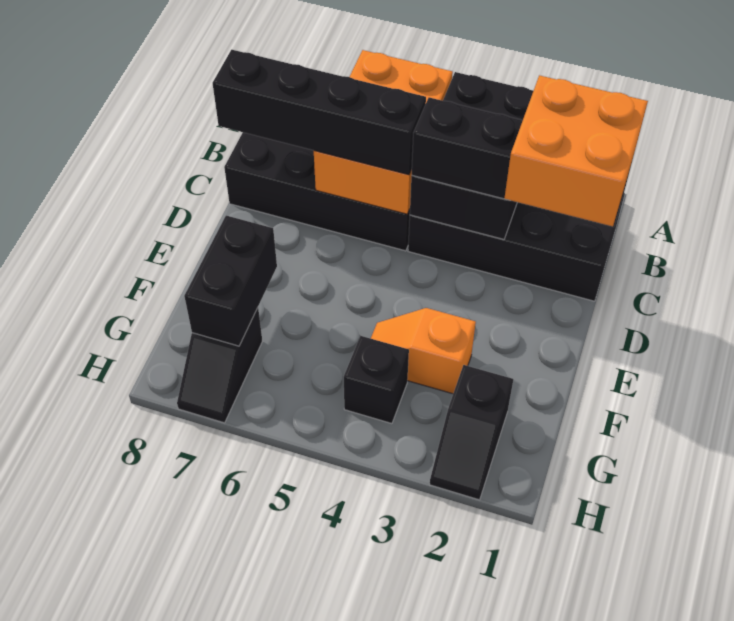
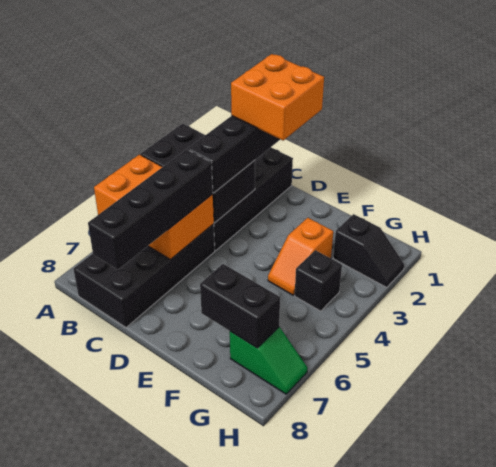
black 1x2 slope [177,308,262,423] -> green 1x2 slope [230,327,307,394]

